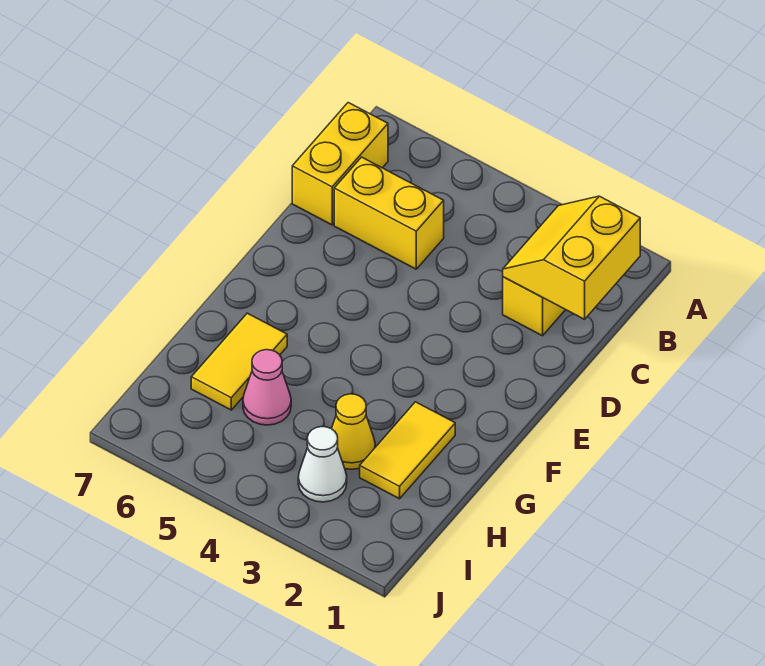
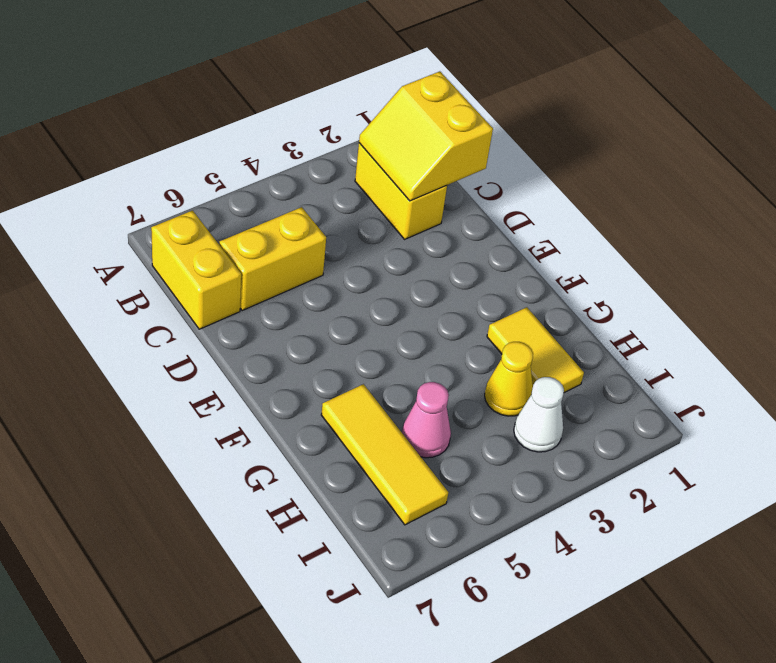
yellow 1x2 tile [191,313,287,410] -> yellow 1x3 tile [321,384,448,525]

